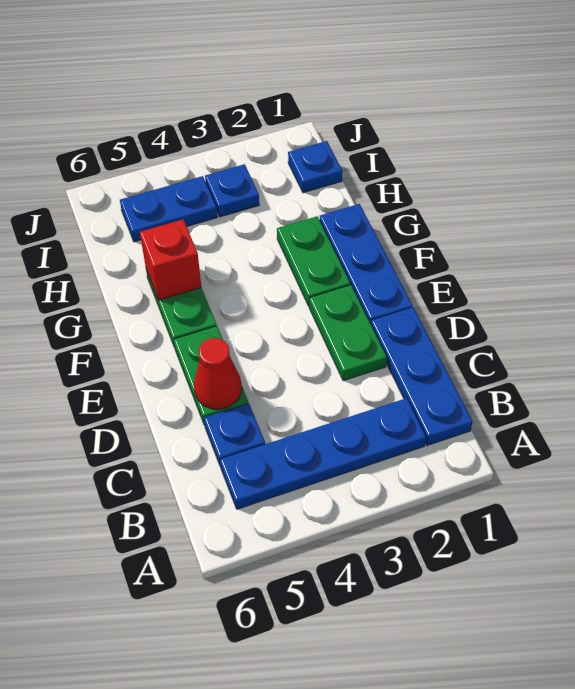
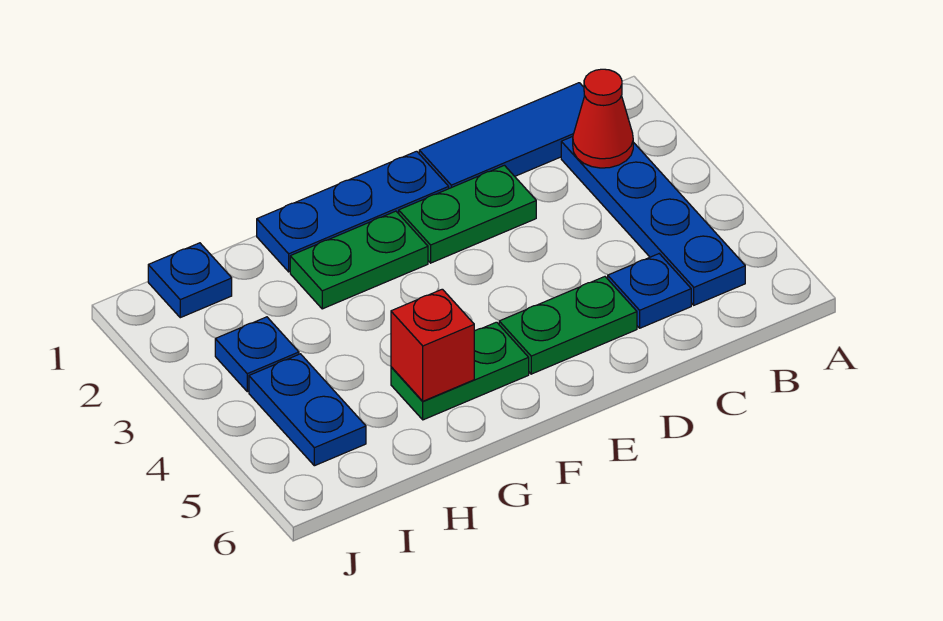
blue 1x3 plate [371,307,473,445] -> blue 1x3 tile [419,83,585,188]
red 1x1 cone [194,338,242,409] -> red 1x1 cone moved to [573,69,633,168]

